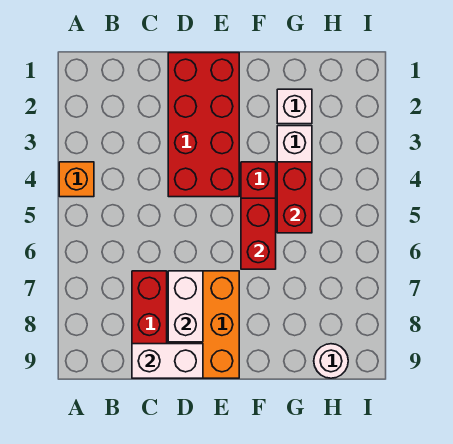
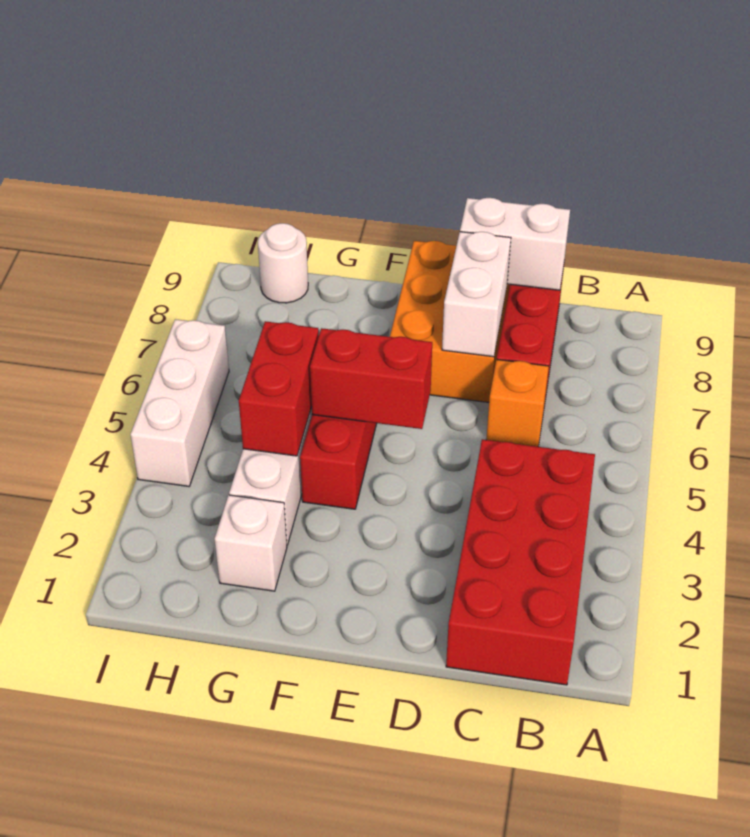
orange 1x1 brick [59,162,94,197] -> orange 1x1 brick moved to [486,359,549,447]
red 2x4 brick [168,53,239,197] -> red 2x4 brick moved to [446,439,595,685]
red 1x2 brick [241,198,276,269] -> red 1x2 brick turned to [310,328,432,429]
none -> white 1x3 brick [130,319,229,486]

